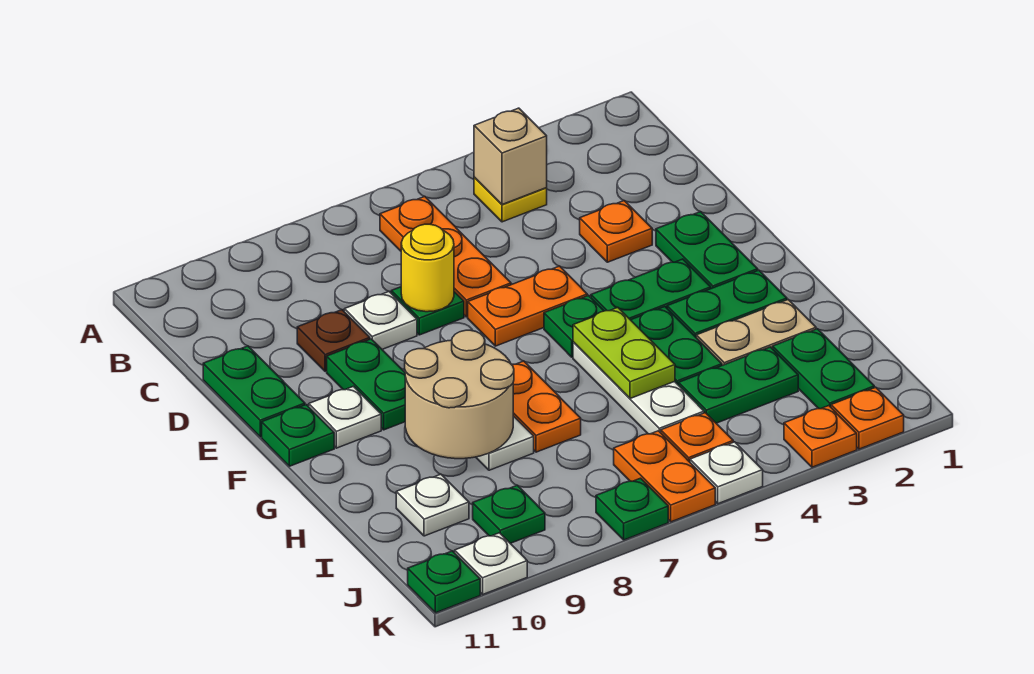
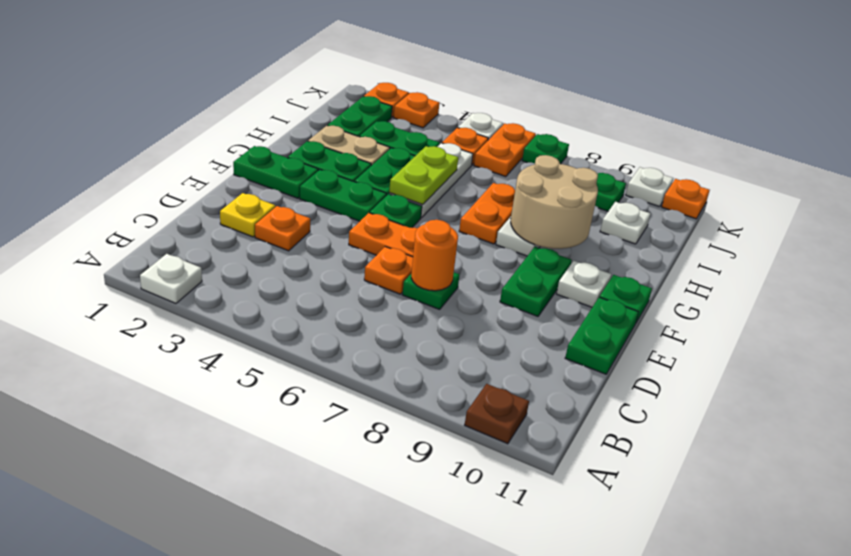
yellow 1x1 plate [474,178,547,222] -> yellow 1x1 plate moved to [220,193,275,237]
tan 1x1 brick [474,108,547,205] -> none
orange 1x3 plate [380,197,511,317] -> orange 1x1 plate [364,247,413,294]
yellow 1x1 round brick [401,224,454,312] -> orange 1x1 round brick [411,220,458,291]
white 1x1 plate [344,291,417,349] -> white 1x1 plate moved to [140,254,202,303]
brown 1x1 plate [297,310,370,371] -> brown 1x1 plate moved to [465,384,529,444]
green 1x2 plate [656,212,758,289] -> green 1x2 plate turned to [233,146,318,198]
green 1x1 plate [408,551,480,613] -> orange 1x1 plate [662,179,710,219]

